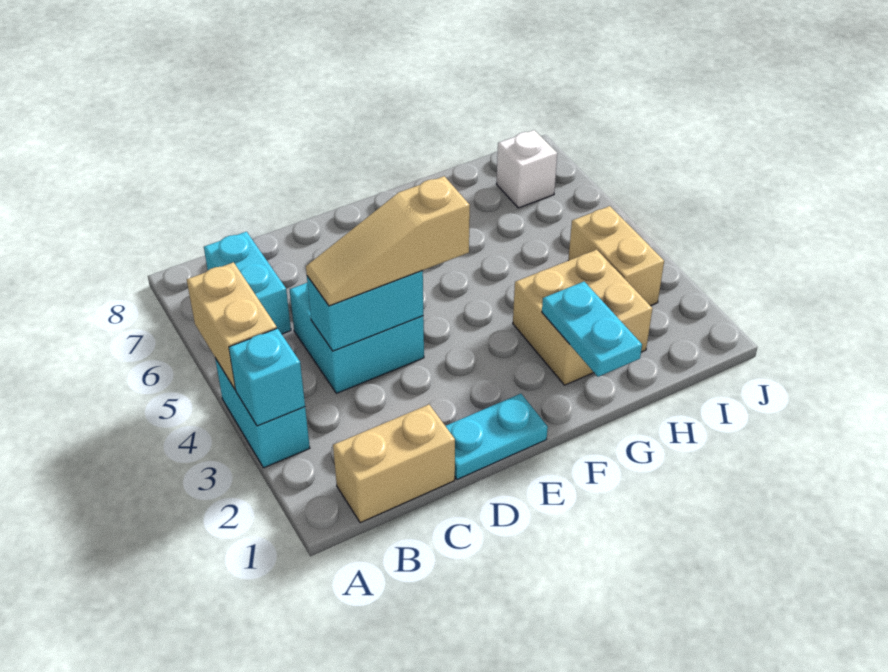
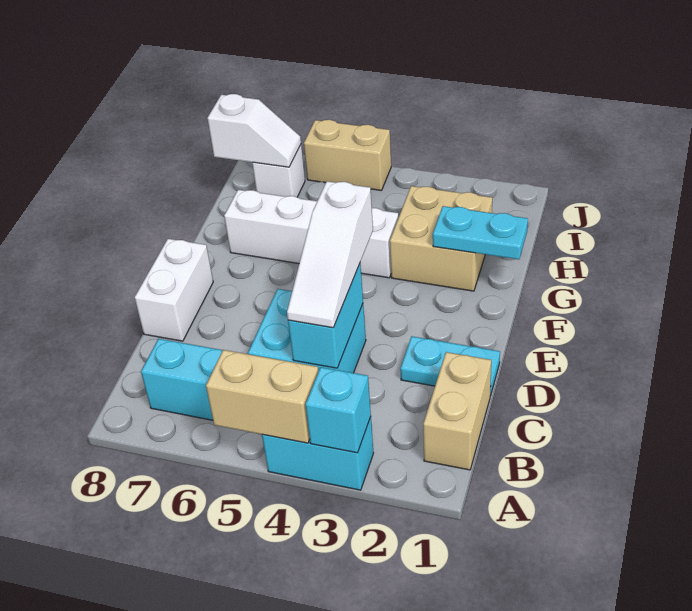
tan 1x3 slope [306,176,470,306] -> white 1x3 slope [287,181,373,328]
cyan 1x2 plate [446,394,548,479] -> cyan 1x2 plate turned to [400,336,500,396]
none -> white 1x2 brick [135,239,213,341]
none -> white 1x4 brick [224,190,399,278]
tan 1x2 brick [568,206,664,306] -> tan 1x2 brick moved to [304,120,391,190]
none -> white 1x2 slope [208,94,301,167]

